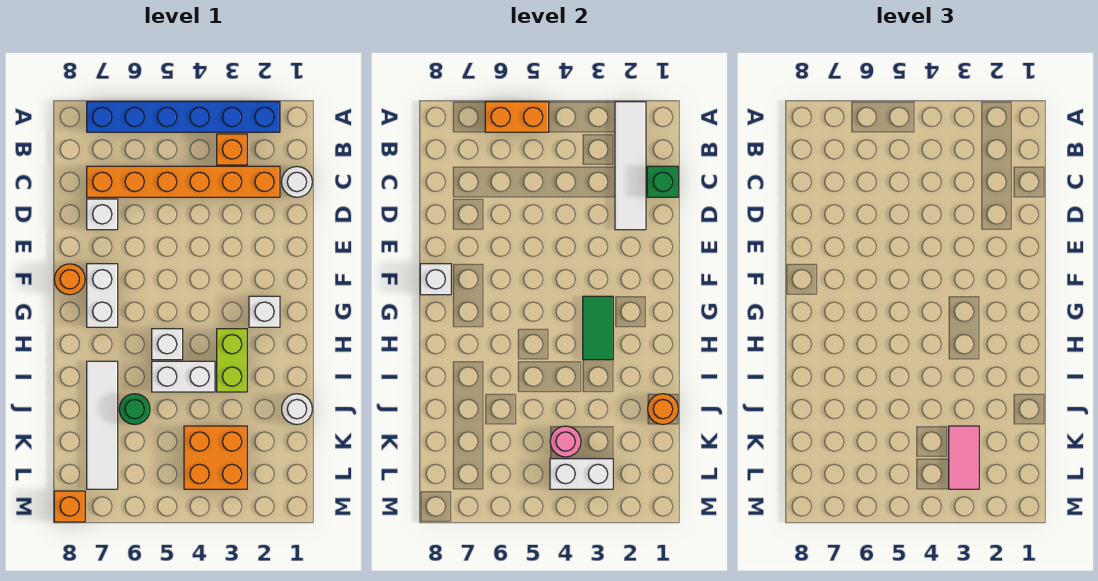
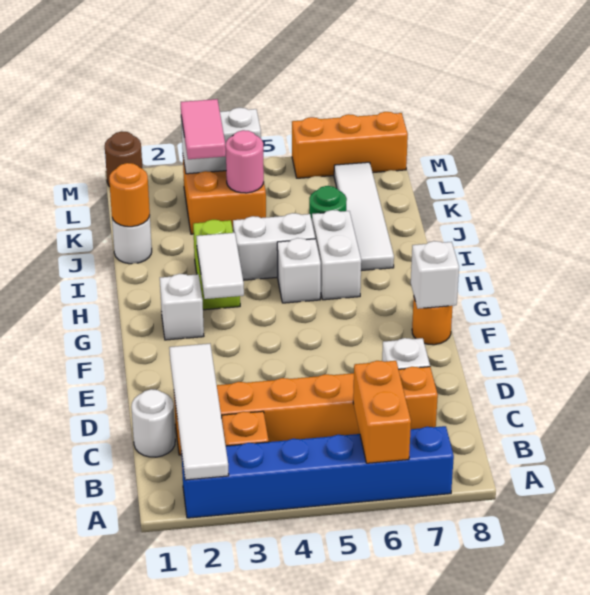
orange 1x2 brick [485,102,549,132] -> orange 1x2 brick turned to [353,361,411,463]
green 1x1 brick [647,166,678,197] -> none
white 1x2 brick [87,264,118,327] -> white 1x2 brick moved to [312,210,361,300]
green 1x2 tile [583,296,613,360] -> white 1x2 tile [196,233,244,299]
none -> brown 1x1 round brick [105,131,142,187]
orange 1x1 brick [54,491,85,522] -> orange 1x3 brick [292,112,408,178]

